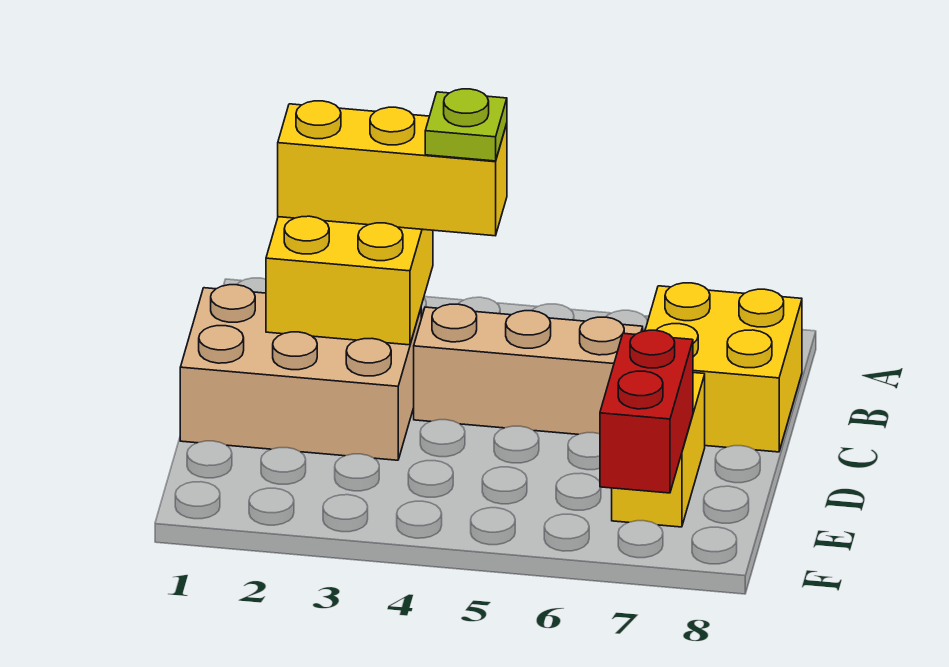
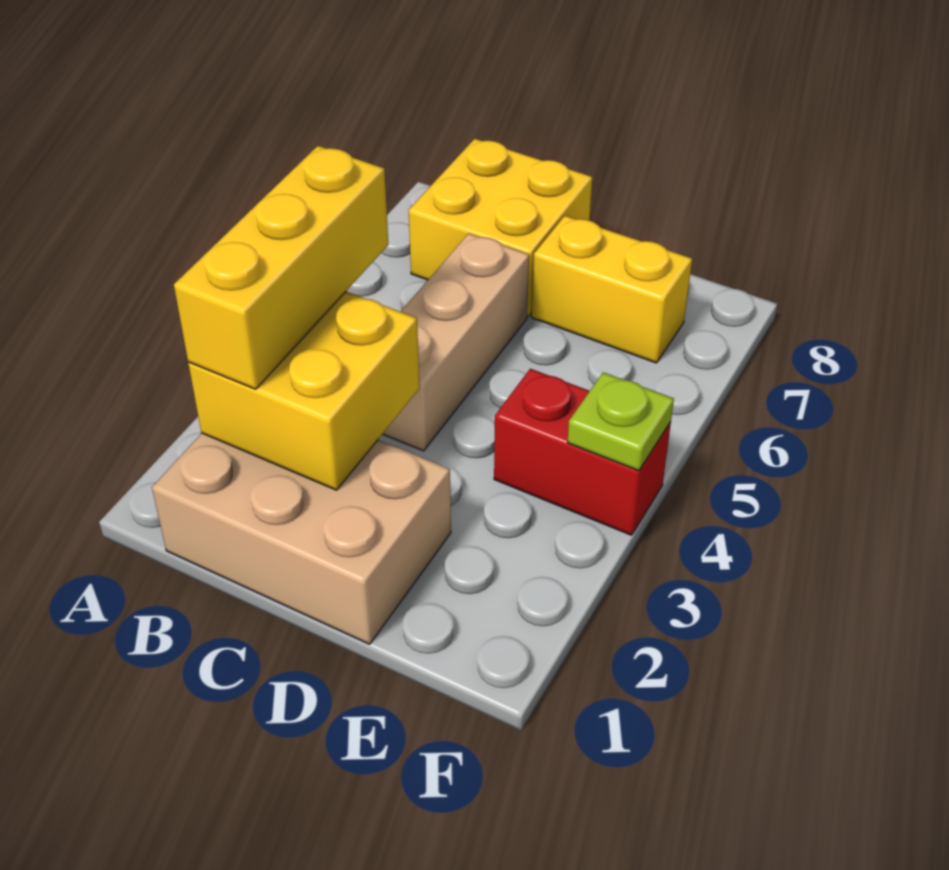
lime 1x1 plate [425,89,507,161] -> lime 1x1 plate moved to [567,372,674,471]
tan 2x3 brick [180,285,421,460] -> tan 2x3 brick turned to [152,433,451,644]
red 1x2 brick [600,330,693,493] -> red 1x2 brick moved to [494,369,671,535]

